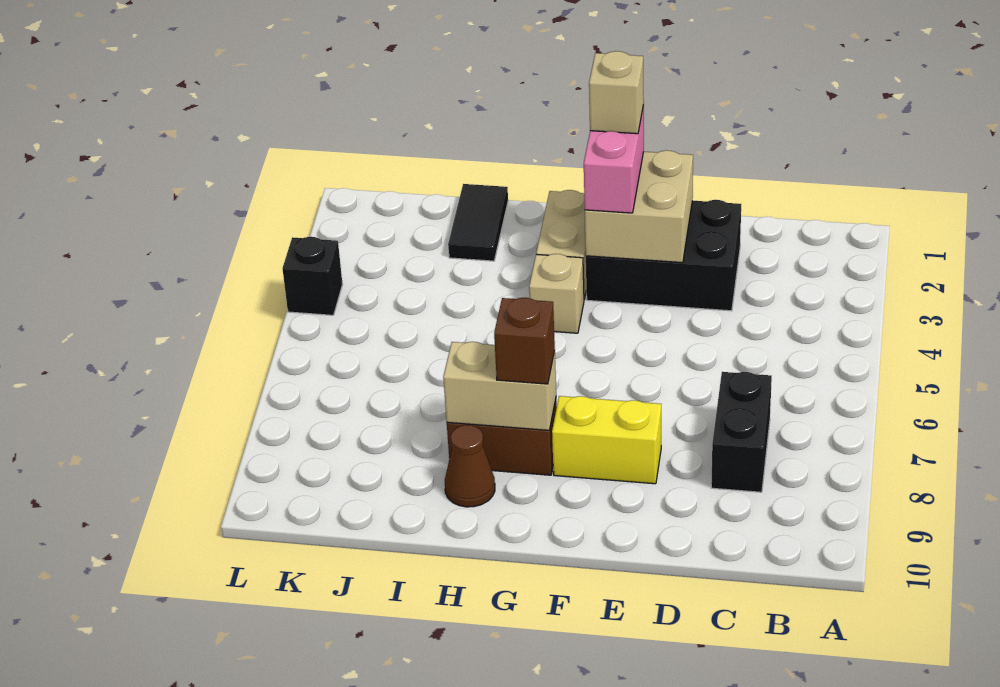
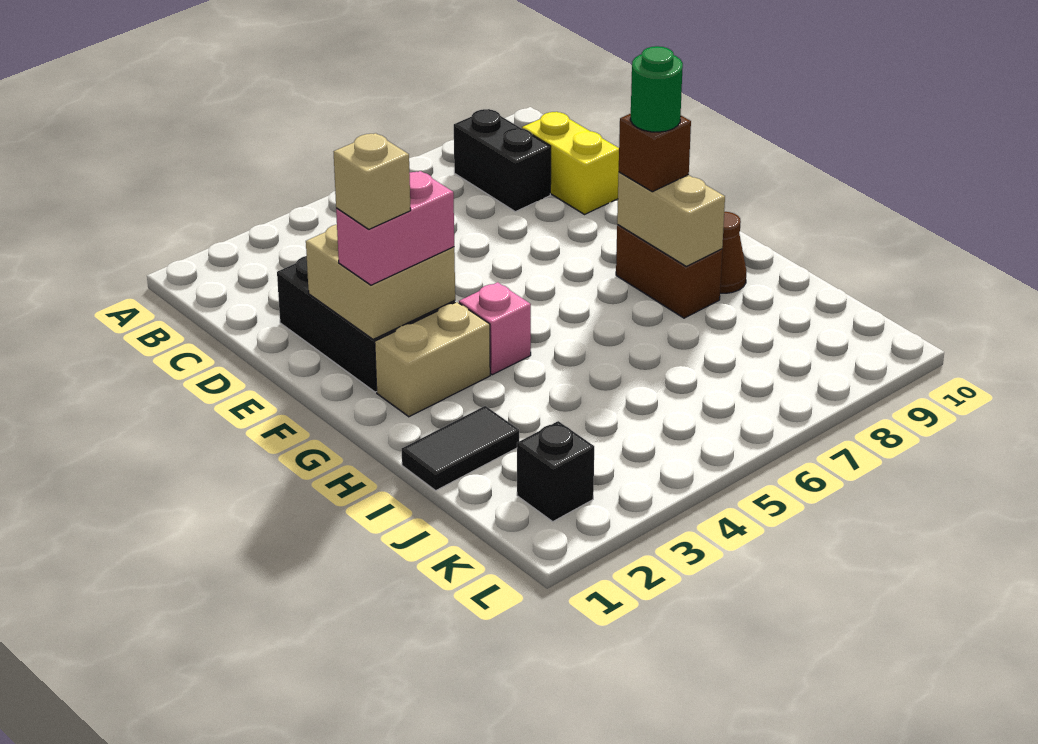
black 1x2 brick [711,372,772,492] -> black 1x2 brick turned to [454,109,551,212]
yellow 1x2 brick [552,396,661,484] -> yellow 1x2 brick moved to [522,112,619,214]
tan 1x1 brick [529,254,584,333] -> pink 1x1 brick [459,282,531,375]
none -> green 1x1 round brick [630,46,683,132]
black 1x1 brick [282,237,343,315] -> black 1x1 brick moved to [517,421,594,521]

